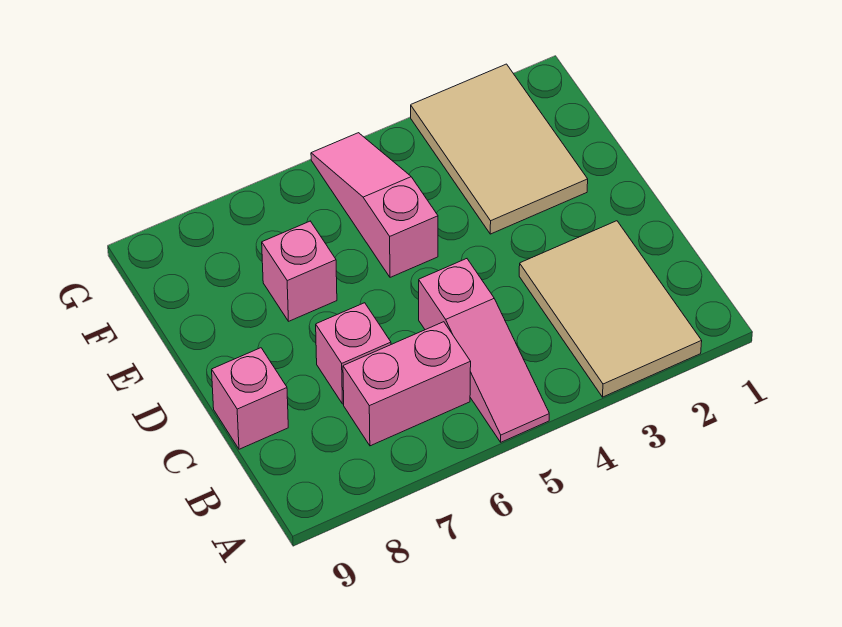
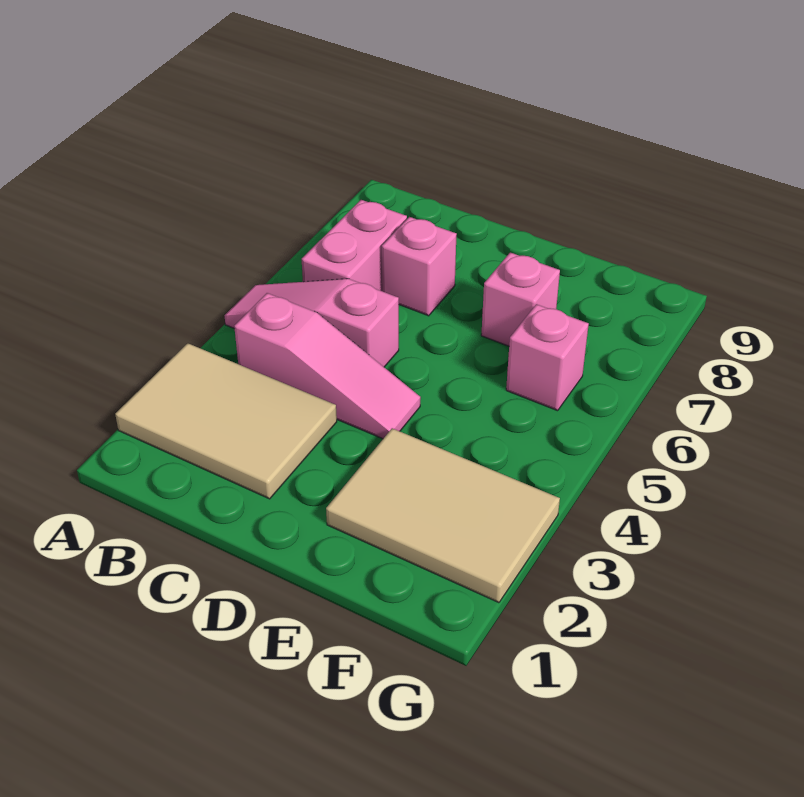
pink 1x1 brick [212,348,288,449] -> pink 1x1 brick moved to [506,304,589,411]
pink 1x3 slope [311,133,438,277] -> pink 1x3 slope moved to [234,293,421,439]

